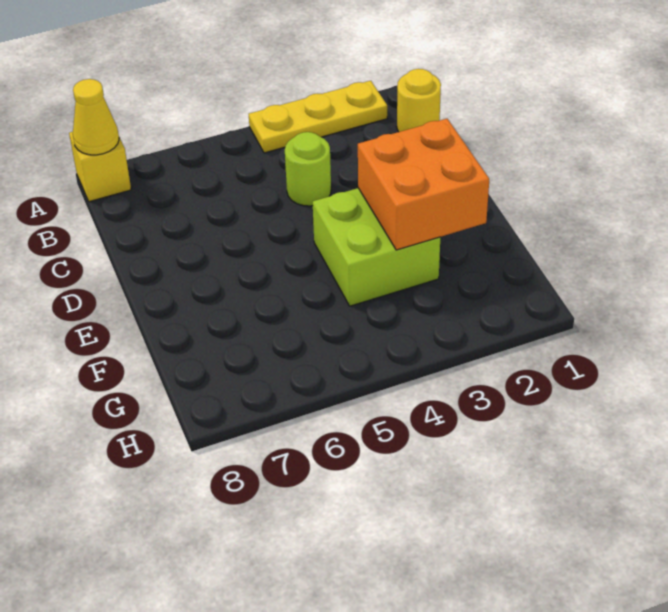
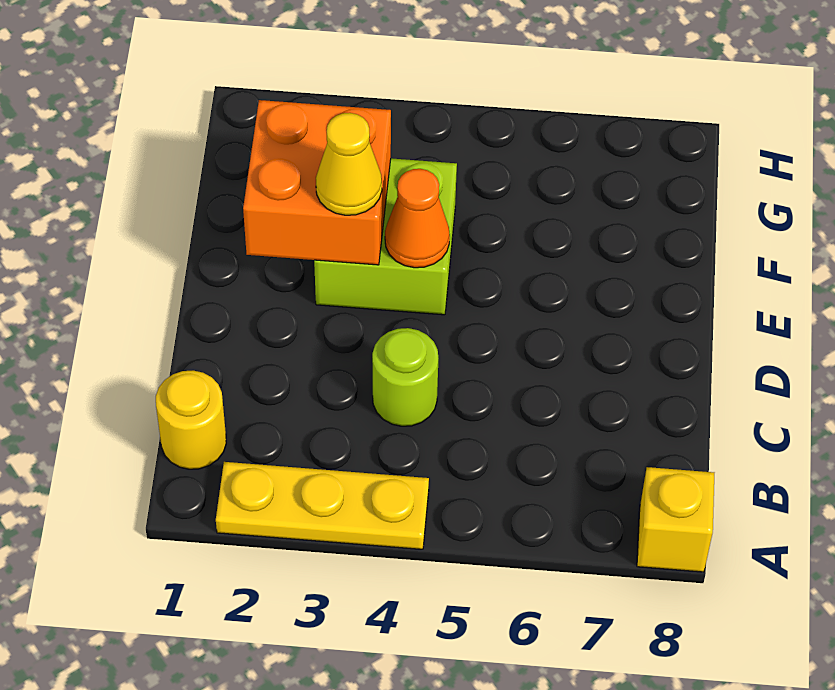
yellow 1x1 cone [73,79,119,155] -> yellow 1x1 cone moved to [316,113,382,215]
none -> orange 1x1 cone [385,169,450,268]

